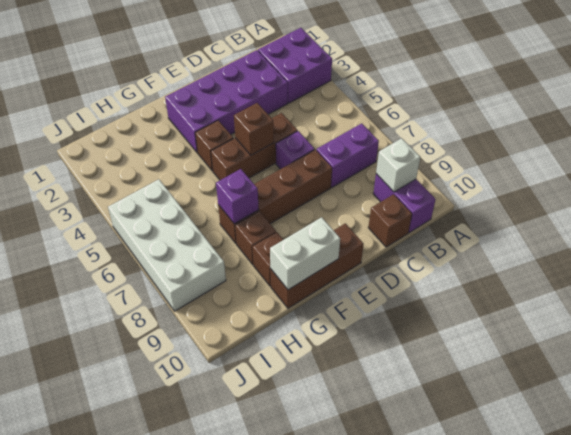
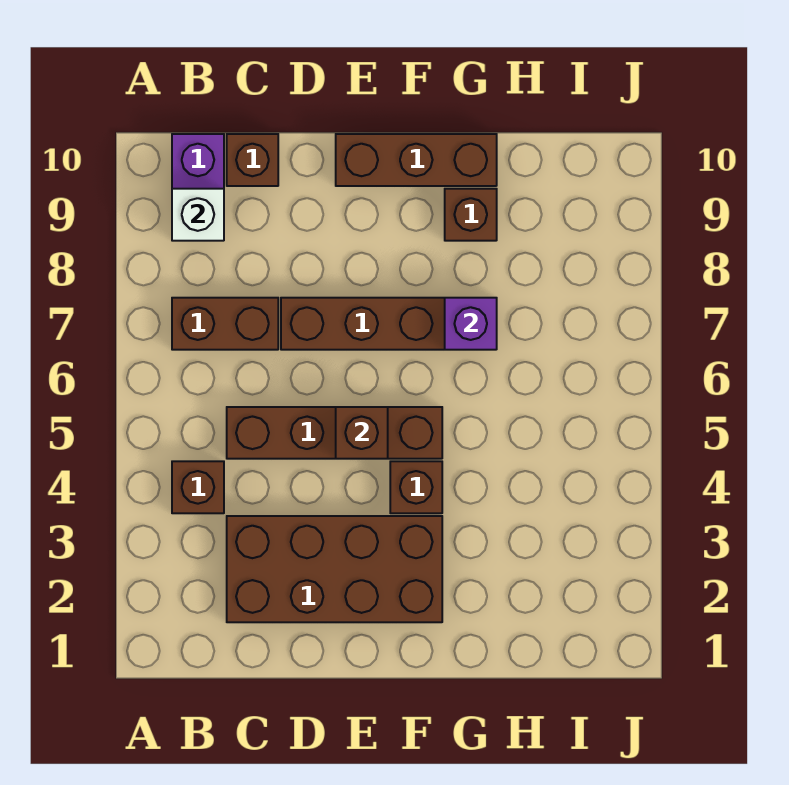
purple 2x2 brick [258,28,332,103] -> none
purple 1x2 brick [317,123,379,187] -> brown 1x2 brick [172,298,278,350]
purple 2x4 brick [165,50,288,153] -> brown 2x4 brick [227,516,442,622]
brown 1x3 brick [211,113,298,180] -> brown 1x4 brick [227,407,442,459]
purple 1x1 brick [276,131,315,169] -> none
white 1x2 brick [270,217,340,290] -> none
brown 1x1 brick [235,211,276,264] -> brown 1x1 brick moved to [172,461,224,513]
white 2x4 brick [108,179,226,311] -> none

